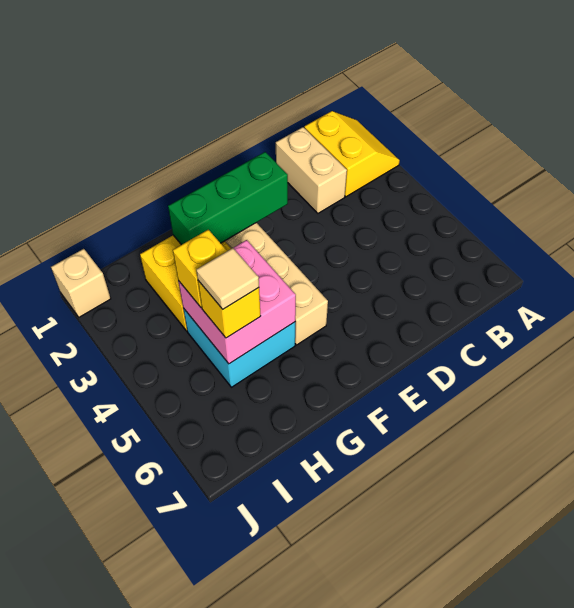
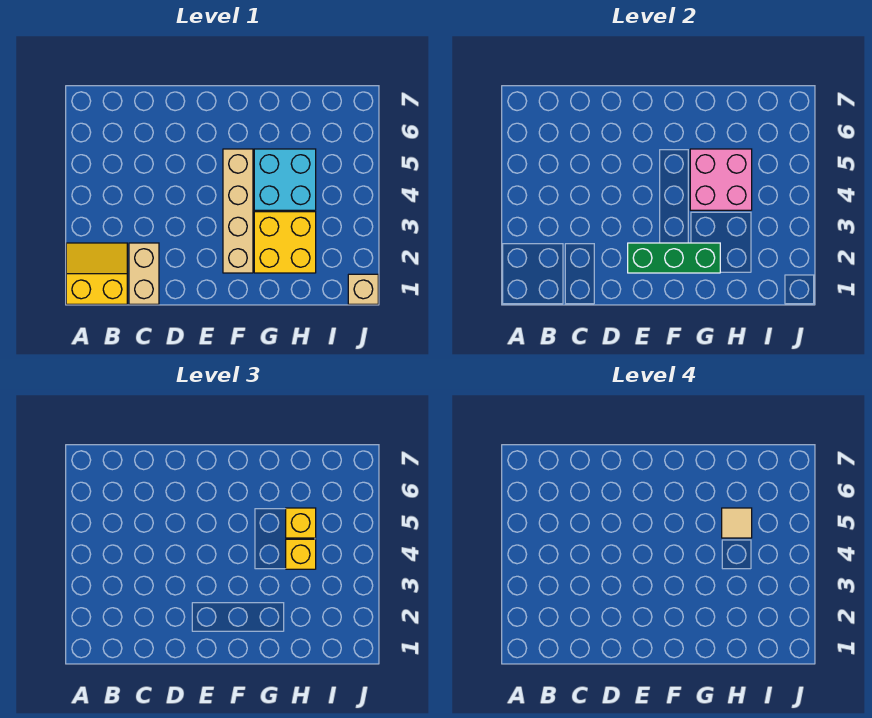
yellow 2x2 slope [304,111,400,197] -> yellow 2x2 slope turned to [66,243,127,304]

